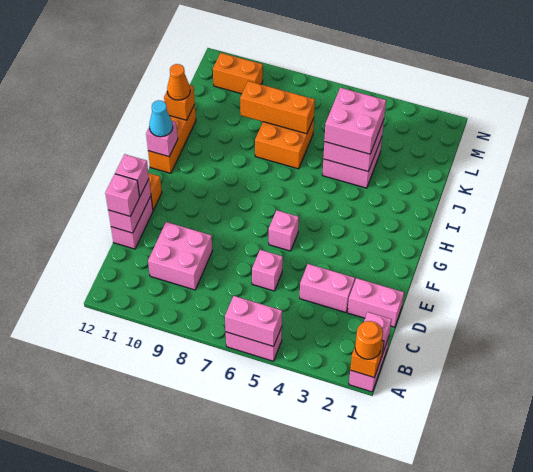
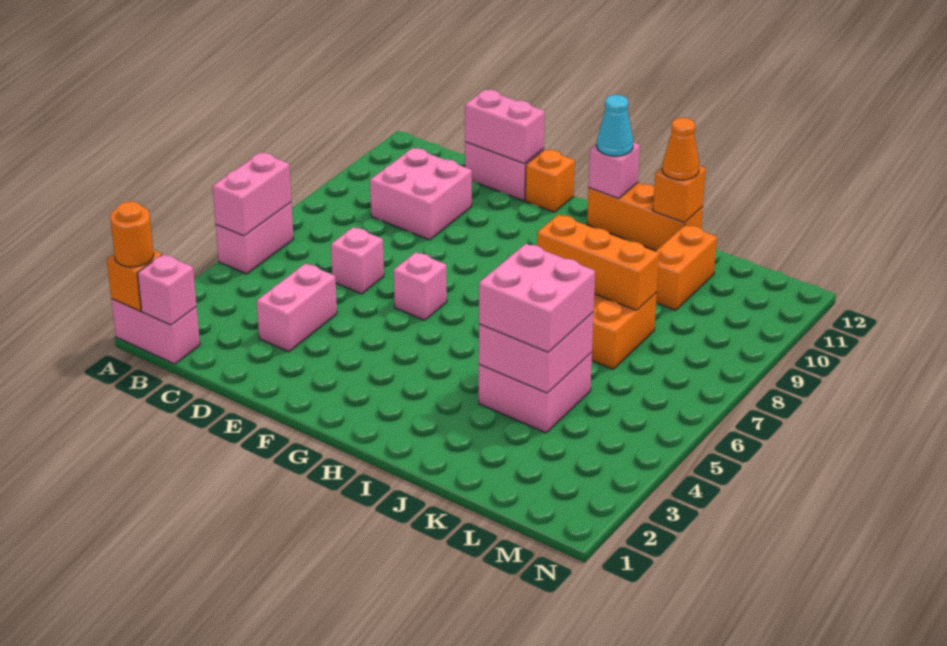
pink 1x2 brick [348,278,404,327] -> none
pink 1x1 brick [105,174,140,216] -> none
pink 1x1 brick [115,154,149,196] -> none
orange 1x3 brick [240,81,315,134] -> orange 1x3 brick turned to [537,215,659,310]
orange 1x2 brick [213,53,263,94] -> orange 1x2 brick moved to [656,225,717,310]

